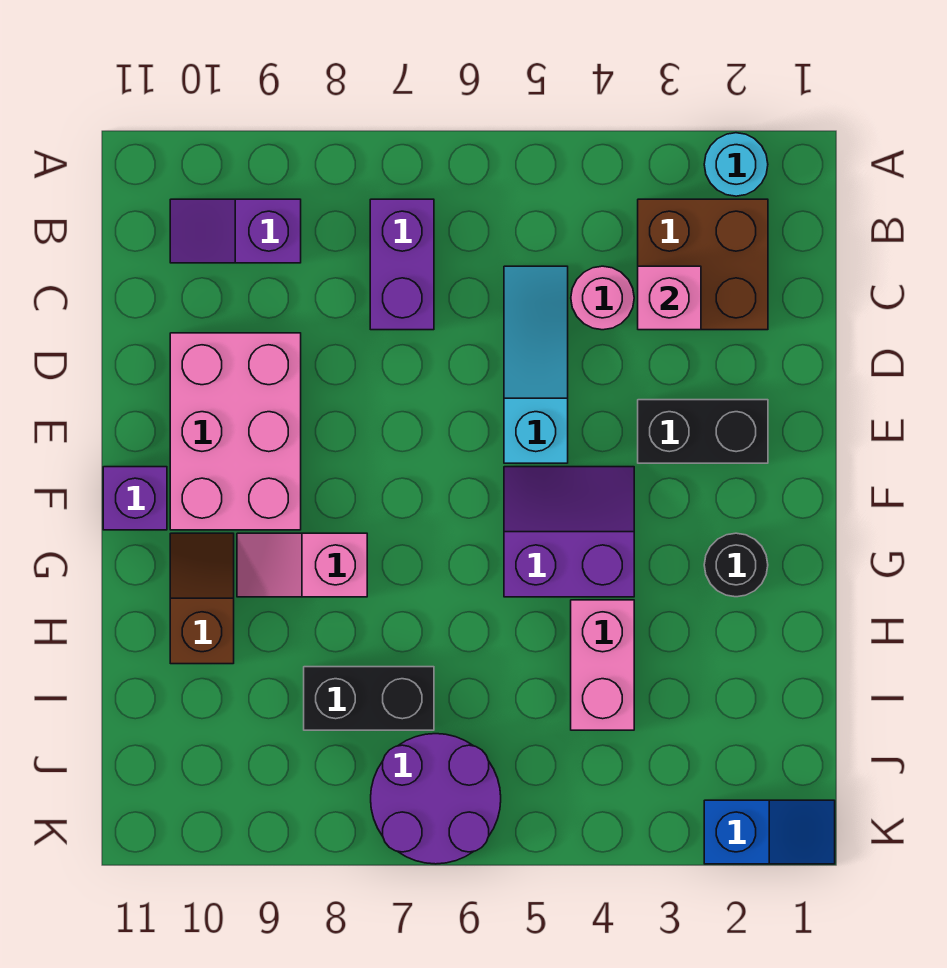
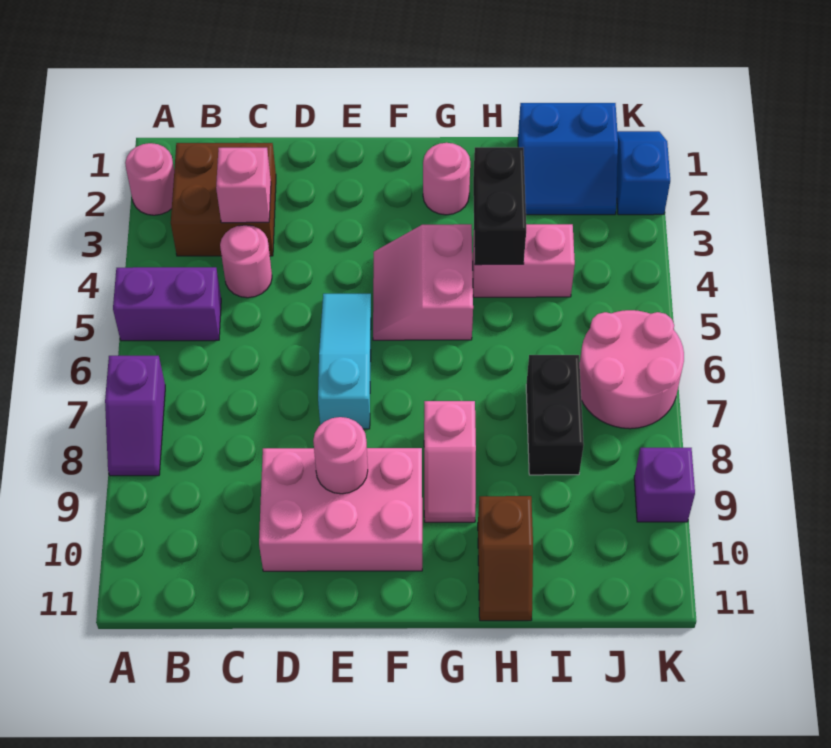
cyan 1x1 round brick [704,133,768,196] -> pink 1x1 round brick [125,143,174,215]
purple 1x2 brick [370,199,434,330] -> purple 1x2 brick moved to [113,267,221,341]
purple 1x2 slope [170,199,301,263] -> purple 1x2 slope moved to [105,356,165,476]
cyan 1x3 slope [504,266,568,463] -> cyan 1x3 slope turned to [318,294,371,429]
black 1x2 brick [638,400,768,463] -> black 1x2 brick moved to [473,147,526,265]
none -> pink 1x1 round brick [313,417,368,494]
purple 2x2 slope [504,467,634,597] -> pink 2x2 slope [373,224,473,340]
purple 1x1 brick [103,467,167,530] -> purple 1x1 brick moved to [634,448,695,522]
black 1x1 round brick [704,533,768,597] -> pink 1x1 round brick [423,143,470,215]
brown 1x2 slope [170,533,234,664] -> brown 1x2 slope turned to [478,496,533,621]
none -> blue 2x2 slope [518,103,618,215]
purple 2x2 round brick [371,734,501,864] -> pink 2x2 round brick [580,310,684,429]

